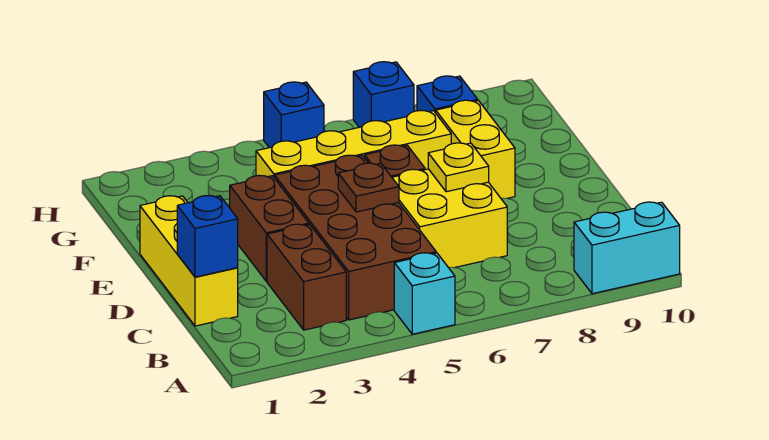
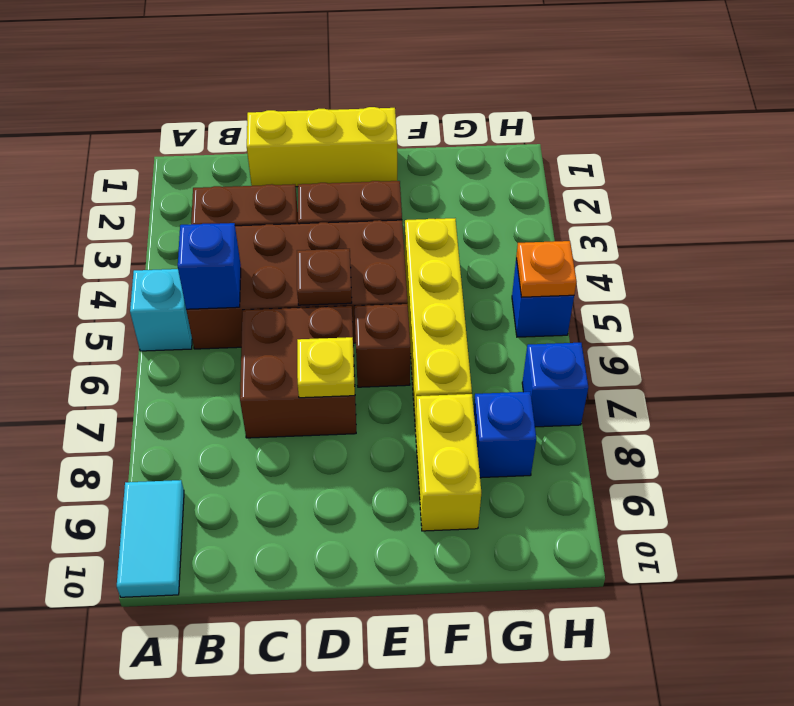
cyan 1x2 brick [574,202,680,294] -> cyan 1x2 tile [117,480,184,597]
blue 1x1 brick [177,196,238,277] -> blue 1x1 brick moved to [178,223,241,310]
yellow 2x2 brick [392,169,507,268] -> brown 2x2 brick [240,306,356,438]
yellow 1x2 brick [436,100,515,198] -> yellow 1x2 brick turned to [415,394,481,531]
none -> orange 1x1 plate [516,241,576,297]

